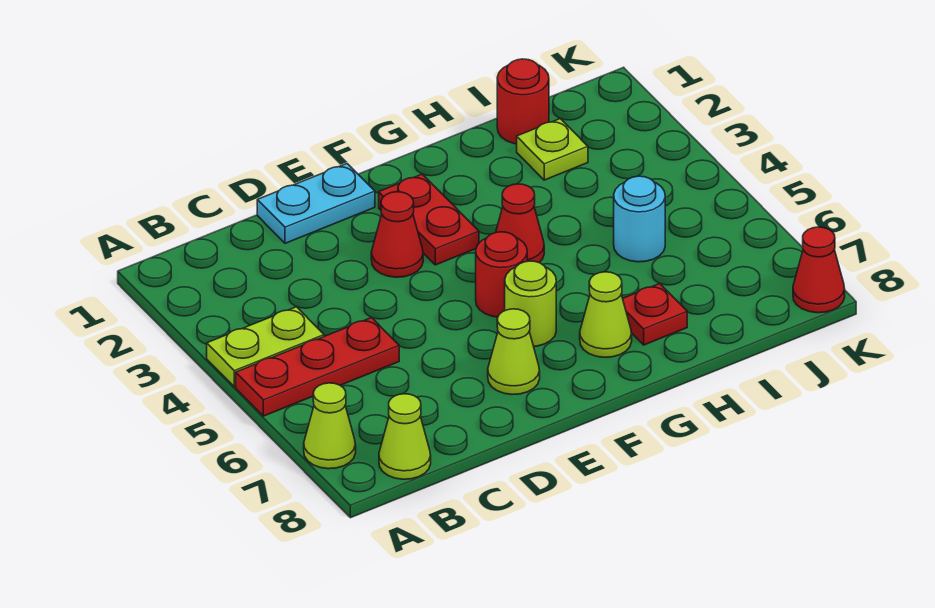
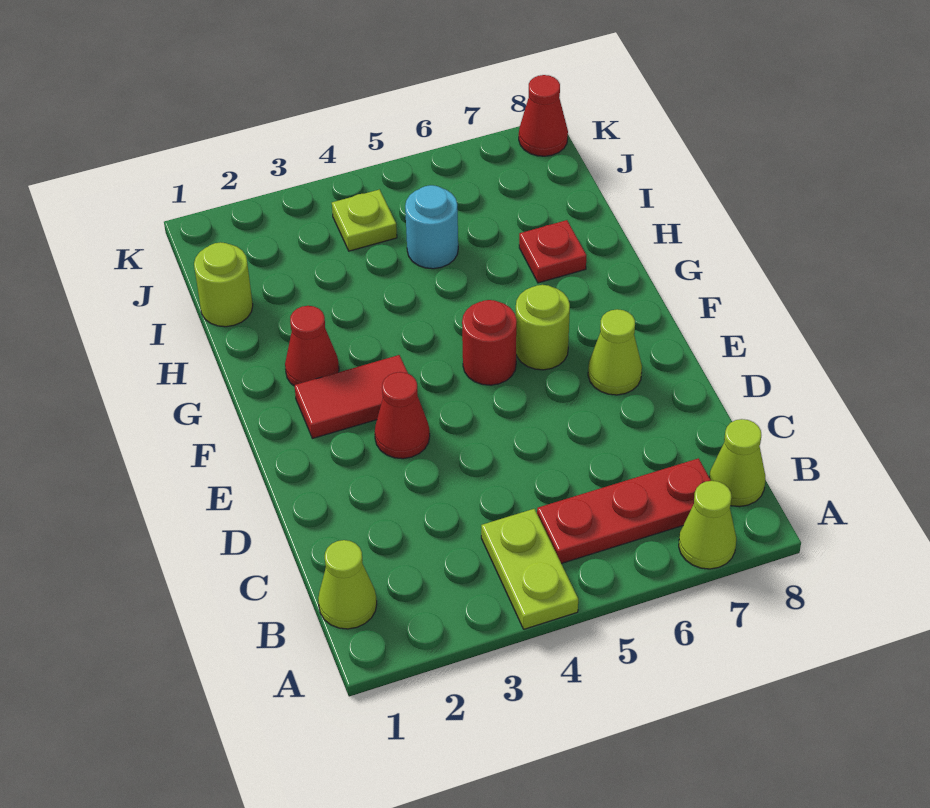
red 1x3 plate [236,318,399,416] -> red 1x3 plate turned to [537,458,711,564]
cyan 1x2 plate [257,164,375,243] -> none
red 1x2 plate [379,174,479,265] -> red 1x2 tile [294,355,408,438]
red 1x1 cone [496,184,544,263] -> red 1x1 cone moved to [285,306,339,385]
lime 1x1 cone [580,272,632,357] -> lime 1x1 cone moved to [318,540,377,629]
red 1x1 round brick [497,59,549,144] -> lime 1x1 round brick [194,242,253,327]
lime 1x1 plate [517,119,588,180] -> lime 1x1 plate moved to [332,190,397,251]

